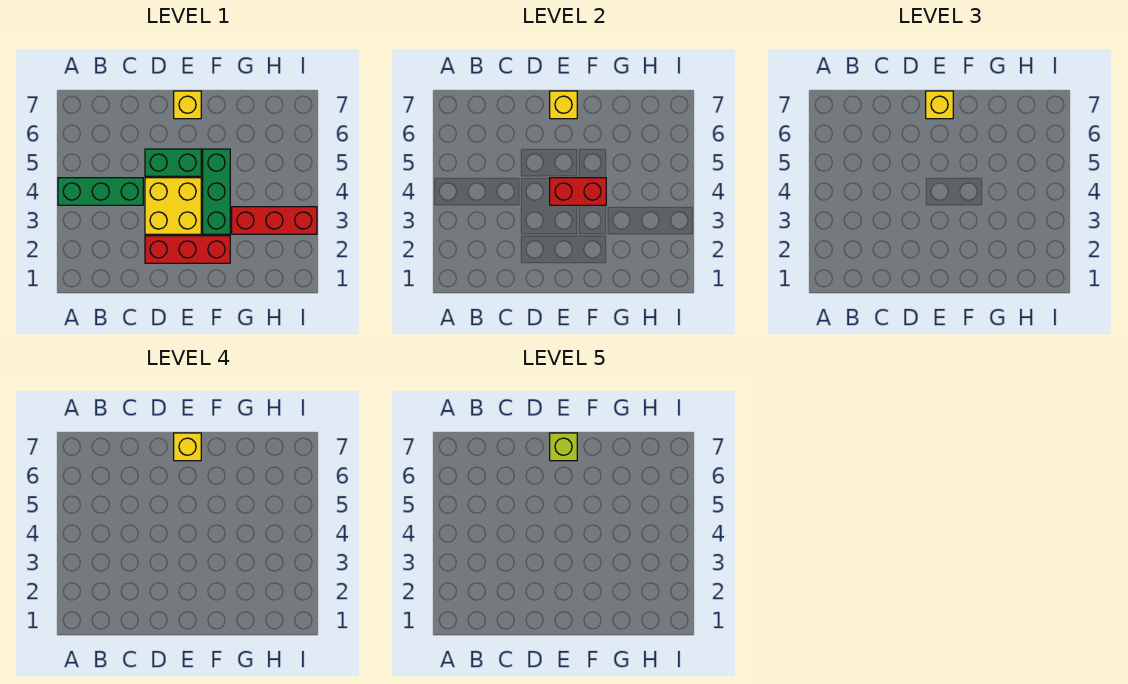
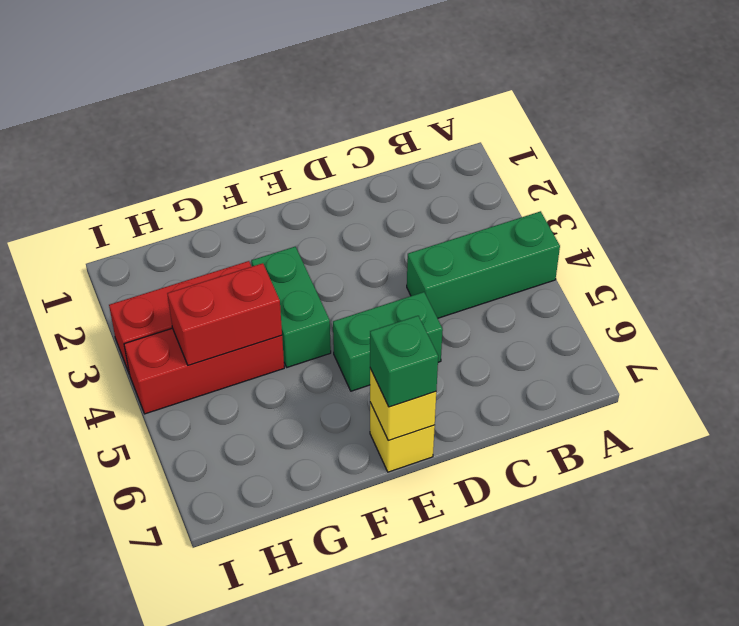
red 1x3 brick [145,236,230,263] -> red 1x3 brick moved to [124,328,284,414]
yellow 2x2 brick [145,178,201,234] -> none
red 1x2 brick [550,178,606,205] -> red 1x2 brick moved to [167,263,282,365]
yellow 1x1 brick [926,91,953,119] -> green 1x1 brick [370,316,438,407]
yellow 1x1 brick [174,433,201,461] -> none
lime 1x1 brick [550,433,577,461] -> none
green 1x3 brick [203,149,230,234] -> green 1x2 brick [251,247,331,367]

